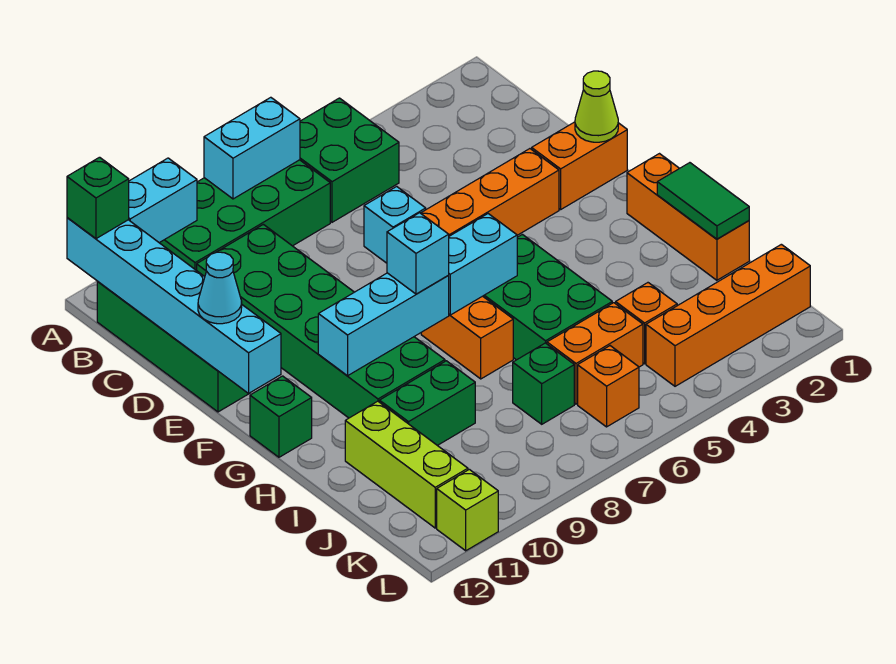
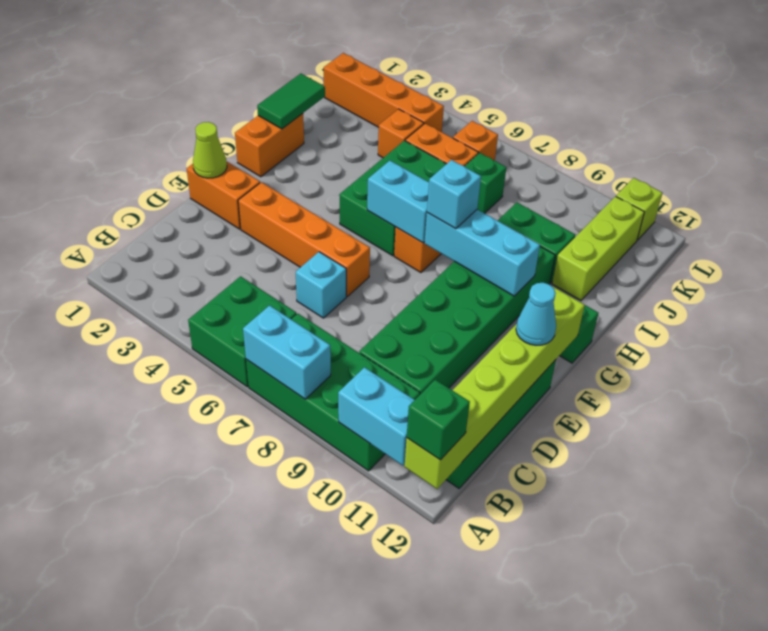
cyan 1x6 brick [67,218,281,393] -> lime 1x6 brick [405,287,585,489]
orange 1x3 brick [627,154,749,280] -> orange 1x2 brick [235,114,304,177]

